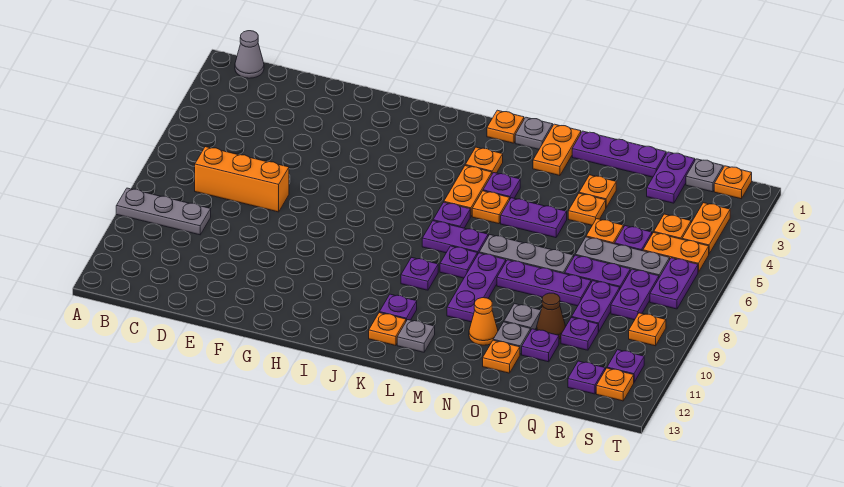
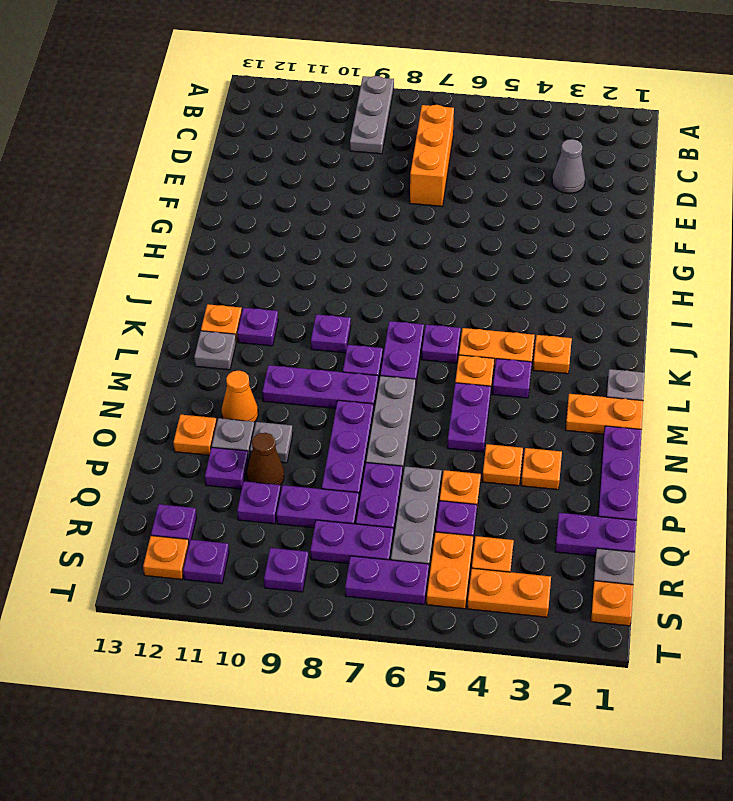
grey 1x1 cone [235,31,264,78] -> grey 1x1 cone moved to [552,139,585,193]
orange 1x1 plate [487,110,524,143] -> none
orange 1x1 plate [629,313,666,346] -> purple 1x1 plate [264,548,308,592]

